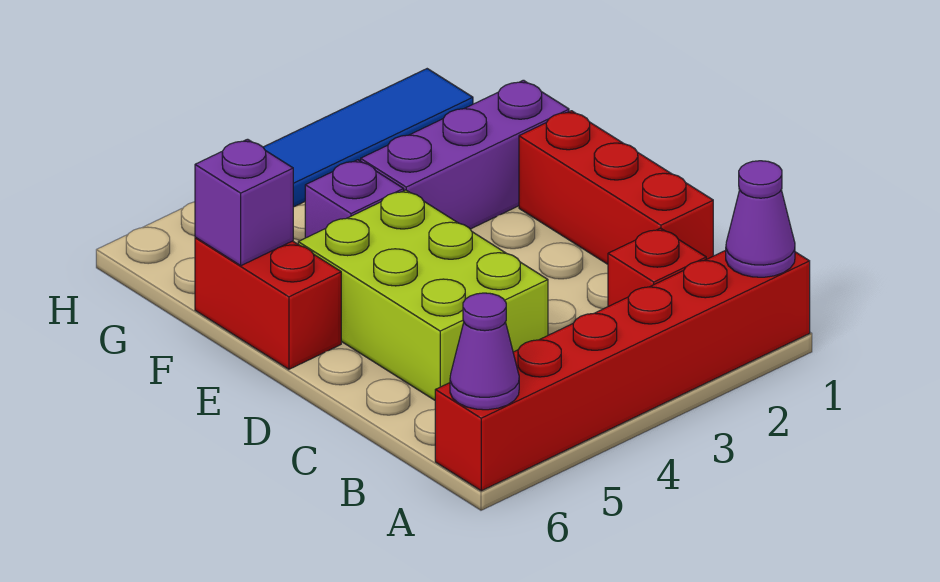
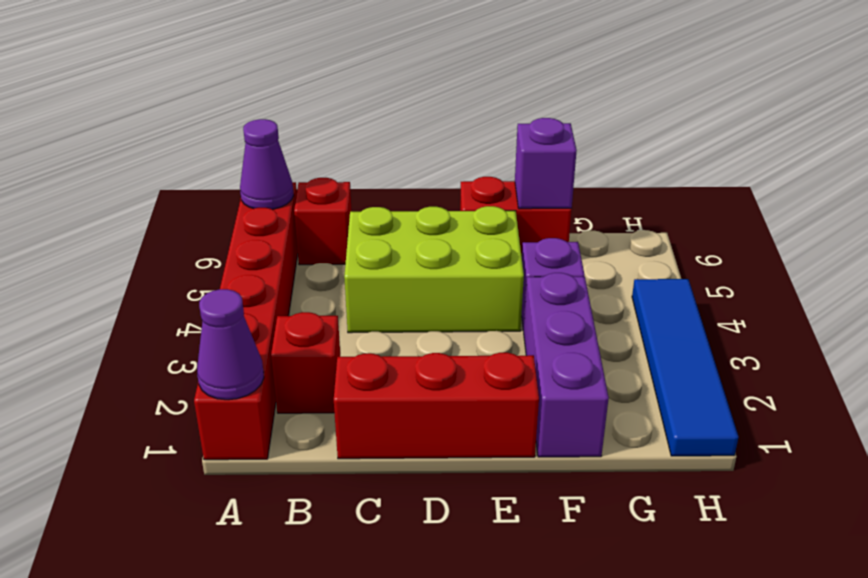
none -> red 1x1 brick [294,178,352,265]

